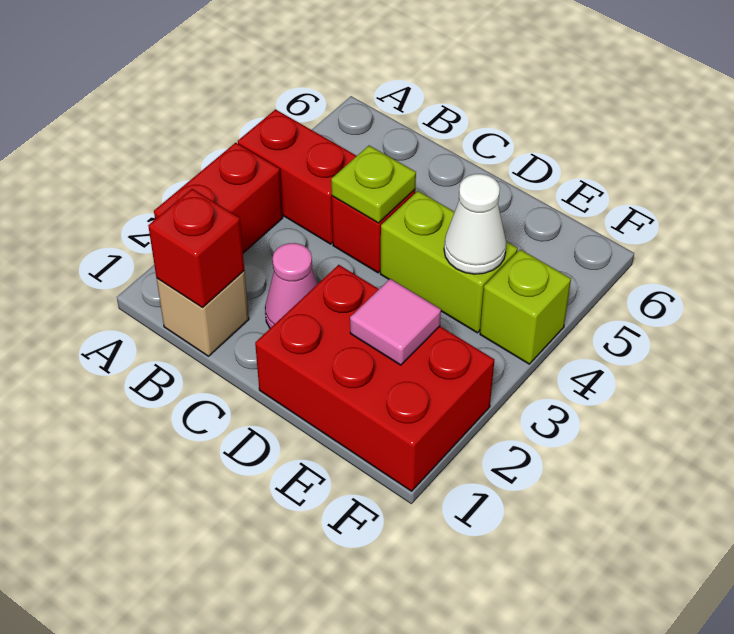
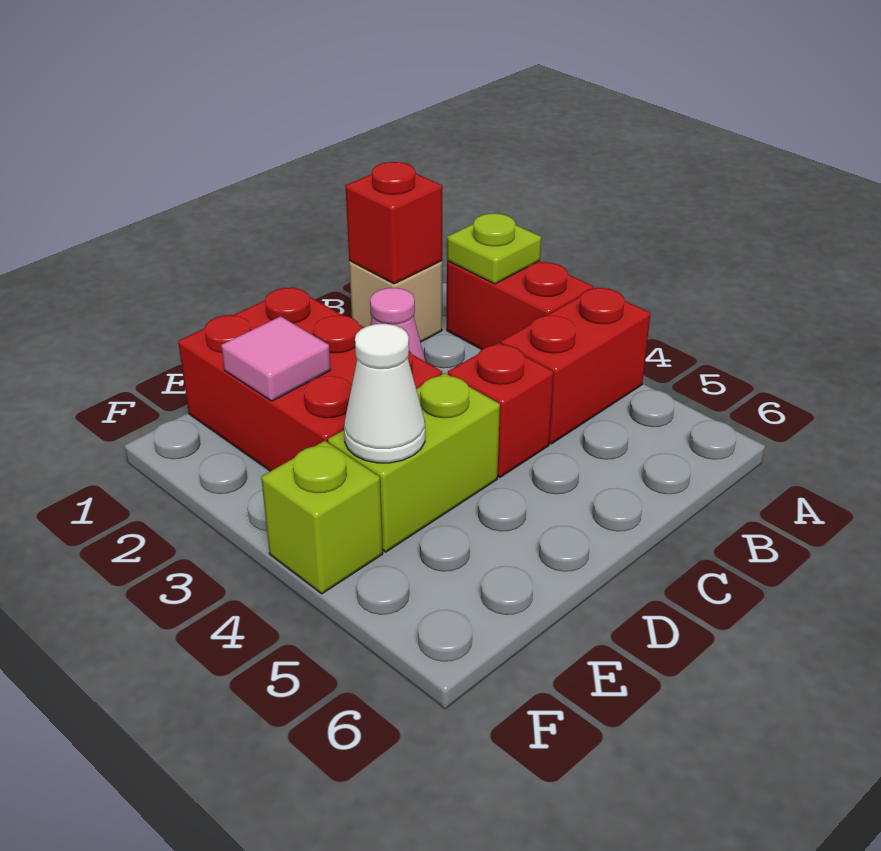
lime 1x1 plate [331,146,416,223] -> lime 1x1 plate moved to [447,213,541,284]
red 2x3 brick [255,265,494,491] -> red 2x3 brick turned to [178,287,442,471]

